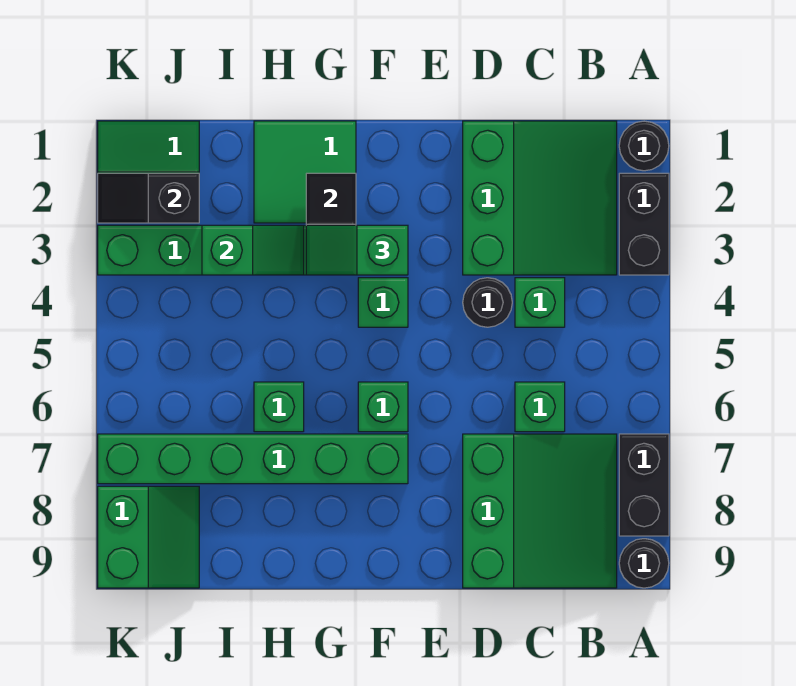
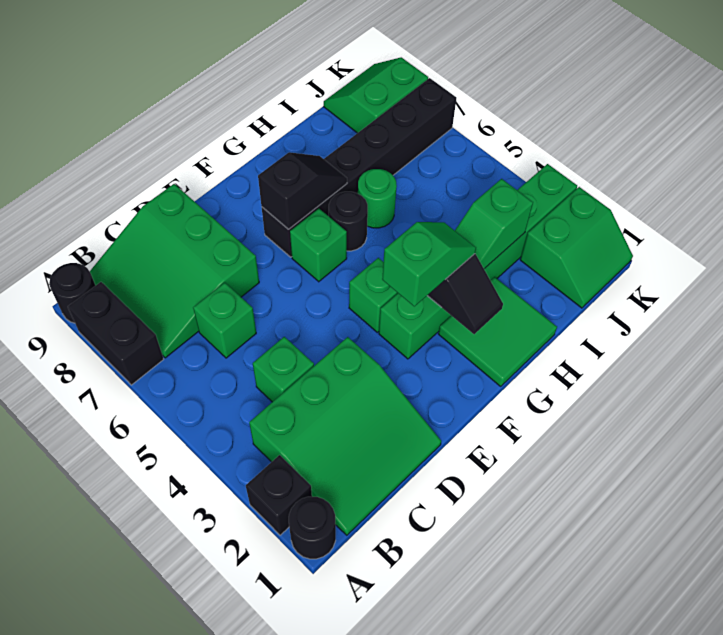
black 1x2 brick [619,173,669,275] -> black 1x1 brick [246,455,312,535]
green 3x3 slope [463,121,617,275] -> green 3x3 slope turned to [249,337,441,535]
black 1x1 round brick [463,278,512,327] -> black 1x1 round brick moved to [329,192,368,251]
green 1x6 brick [98,434,408,484] -> black 1x6 brick [262,78,456,257]
green 1x1 brick [254,382,304,432] -> green 1x1 round brick [358,169,397,228]
black 1x2 slope [98,173,199,223] -> black 1x2 slope moved to [258,152,347,229]
green 2x2 slope [98,486,199,588] -> green 2x2 slope turned to [324,57,428,133]

